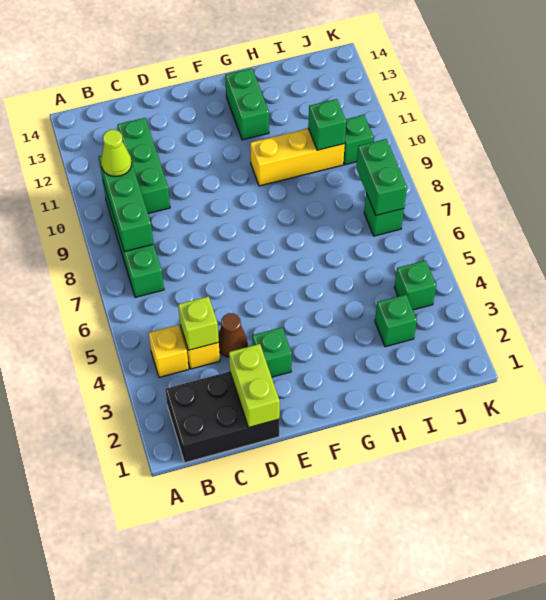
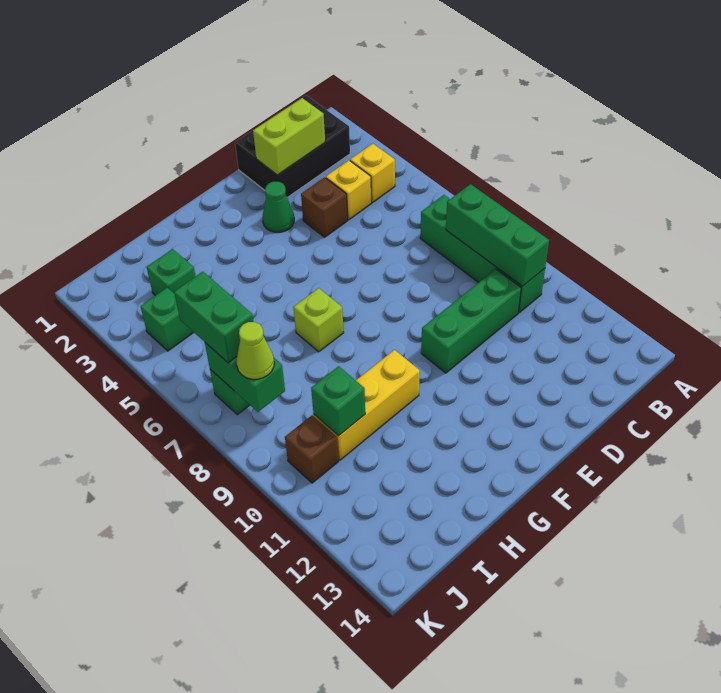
lime 1x1 cone [101,130,132,177] -> lime 1x1 cone moved to [236,322,274,379]
lime 1x1 brick [178,296,219,350] -> lime 1x1 brick moved to [293,288,344,352]
green 1x3 brick [118,118,170,214] -> green 1x3 brick turned to [421,269,521,373]
lime 1x2 brick [229,344,280,428] -> lime 1x2 brick turned to [253,98,325,175]
brown 1x1 cone [218,313,247,357] -> brown 1x1 brick [301,177,348,237]
green 1x1 brick [252,327,292,377] -> green 1x1 cone [263,182,294,232]
green 1x2 brick [225,68,269,140] -> green 1x2 brick moved to [174,272,253,363]
green 1x1 brick [343,115,373,165] -> brown 1x1 brick [285,415,339,483]

